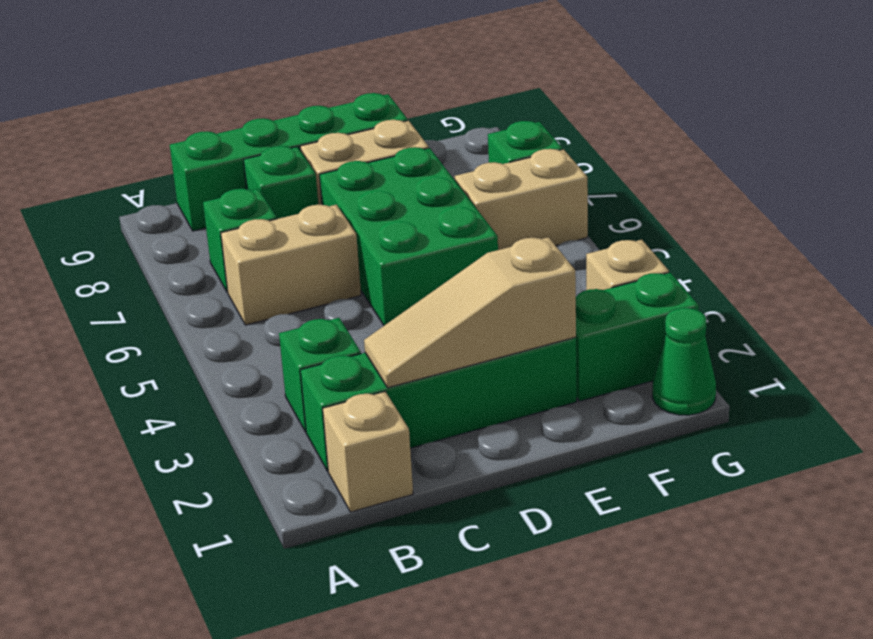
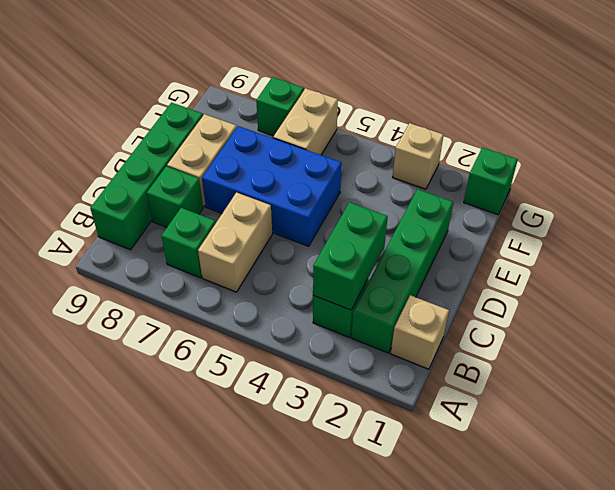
tan 1x3 slope [364,237,576,388] -> none
green 2x3 brick [319,147,498,325] -> blue 2x3 brick [202,126,342,246]
green 1x2 brick [576,273,699,401] -> green 1x2 brick moved to [313,202,388,310]
green 1x1 cone [652,308,716,415] -> green 1x1 brick [464,147,518,215]

